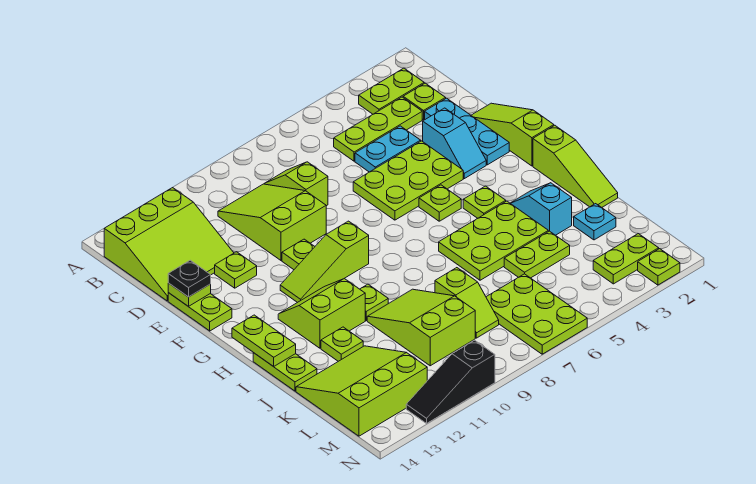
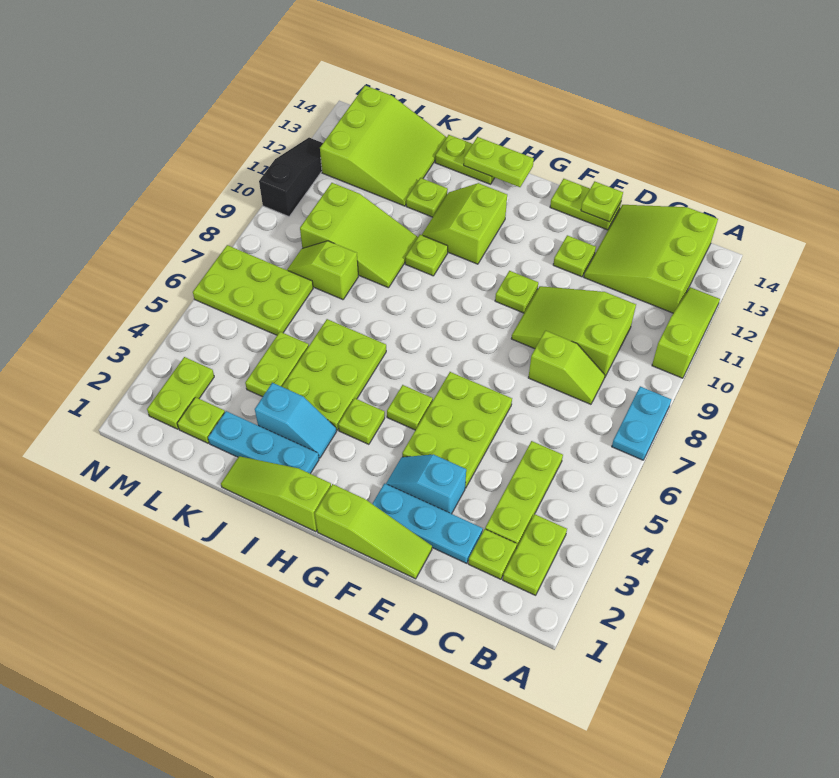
lime 2x3 slope [218,184,326,260] -> lime 2x3 slope turned to [511,286,636,377]
cyan 1x2 plate [355,126,421,172] -> cyan 1x2 plate moved to [612,386,671,460]
black 1x1 plate [168,260,211,297] -> none
lime 1x3 slope [280,221,369,303] -> lime 1x3 slope moved to [652,287,720,378]
lime 2x2 slope [278,279,365,348] -> lime 2x2 slope turned to [422,183,507,264]
cyan 1x1 plate [574,204,616,240] -> cyan 1x3 plate [208,411,319,474]
lime 1x1 plate [638,249,680,285] -> lime 1x1 plate moved to [177,397,225,443]

